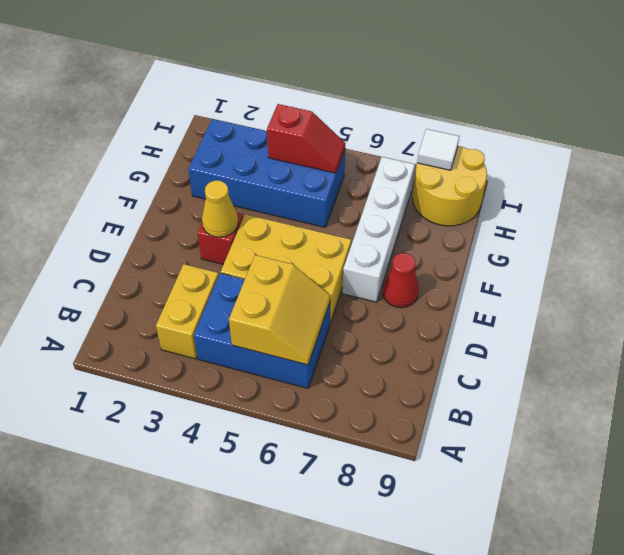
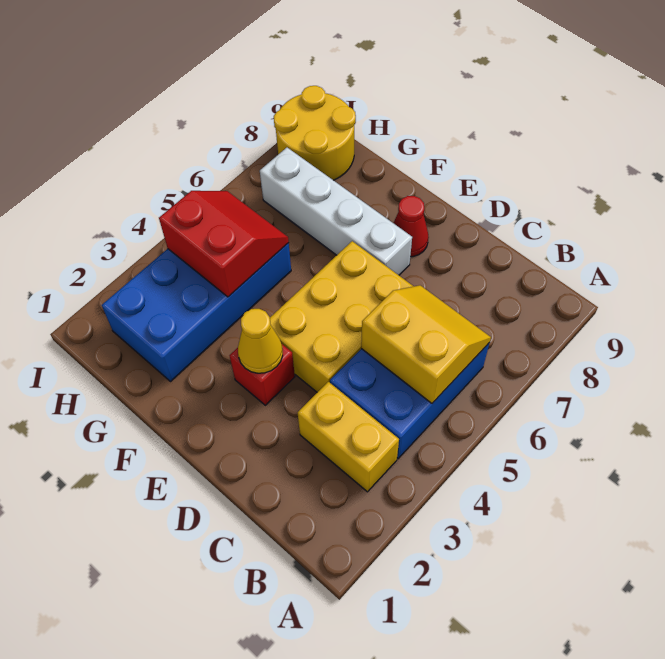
red 1x2 slope [267,104,345,173] -> red 2x2 slope [159,191,289,297]
white 1x1 tile [417,129,460,170] -> none

